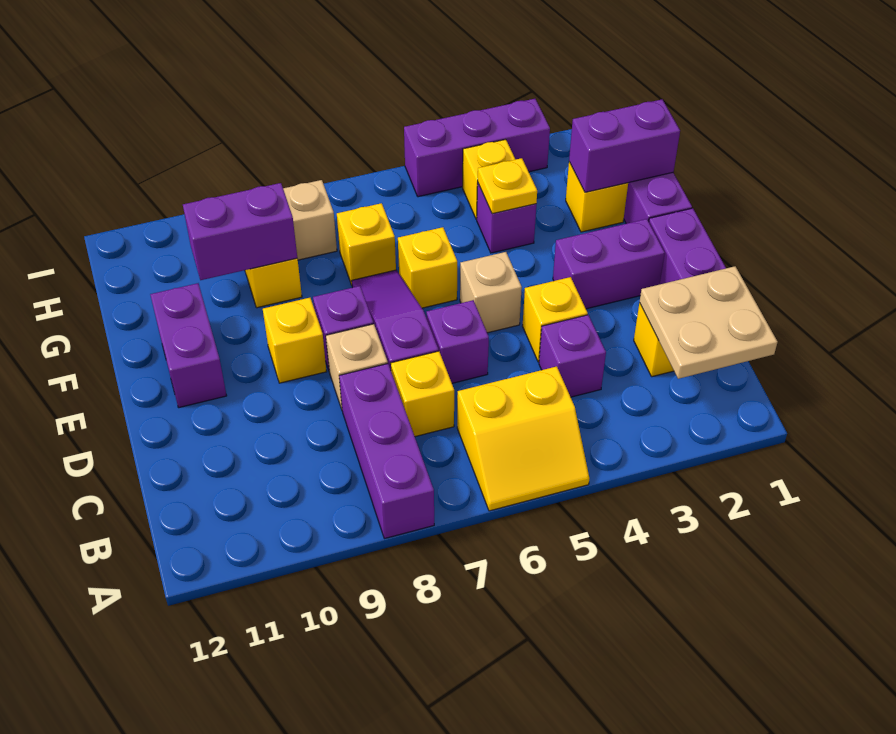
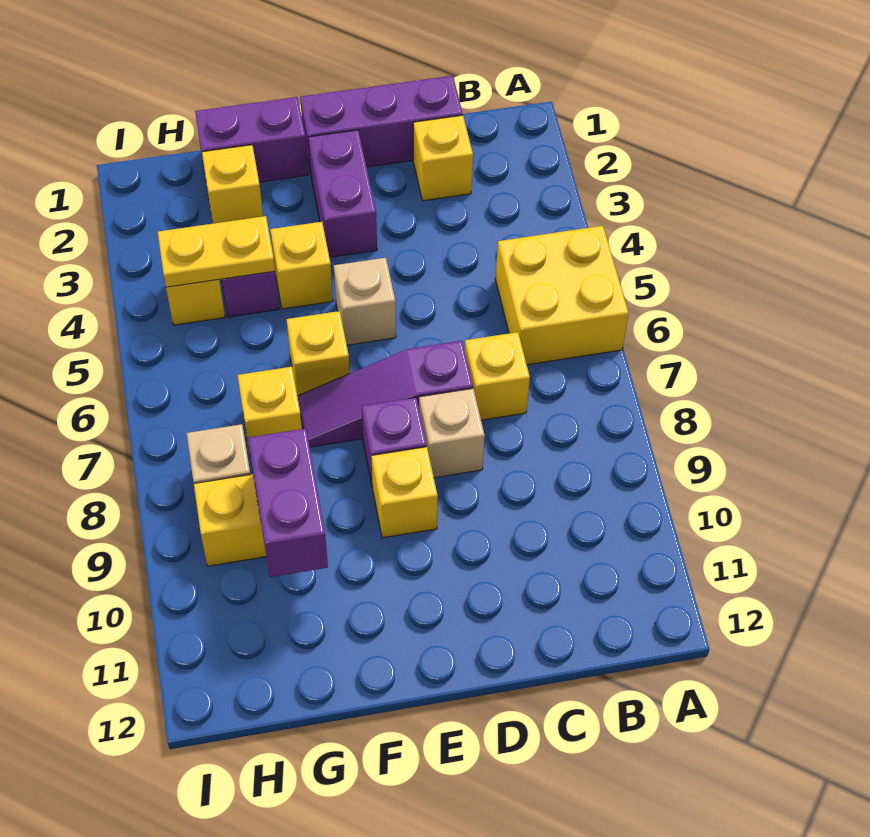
yellow 2x2 slope [457,366,589,511] -> yellow 2x2 brick [495,226,629,365]
purple 1x3 brick [339,364,434,539] -> none
tan 2x2 plate [640,266,778,379] -> none
purple 1x1 brick [539,315,606,397] -> none
yellow 1x1 brick [523,277,588,362] -> yellow 1x1 brick moved to [270,222,333,309]
purple 1x1 brick [426,300,489,383] -> none
purple 1x2 brick [150,283,227,408] -> none
purple 1x2 brick [569,99,680,192] -> none
yellow 1x1 plate [478,158,537,214] -> yellow 1x2 plate [158,216,275,287]
purple 1x3 brick [404,99,550,197] -> none

